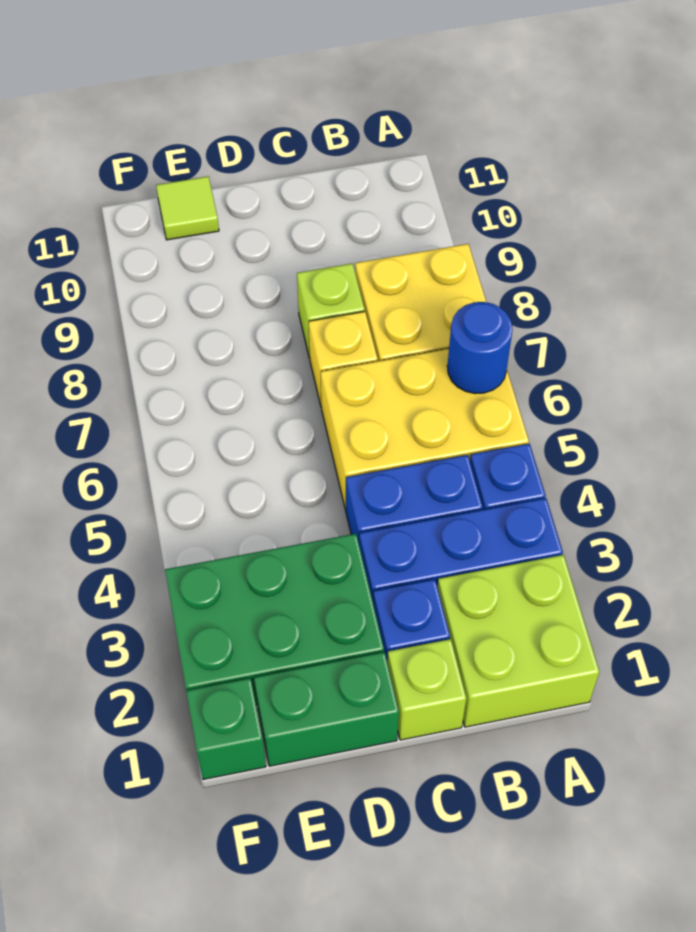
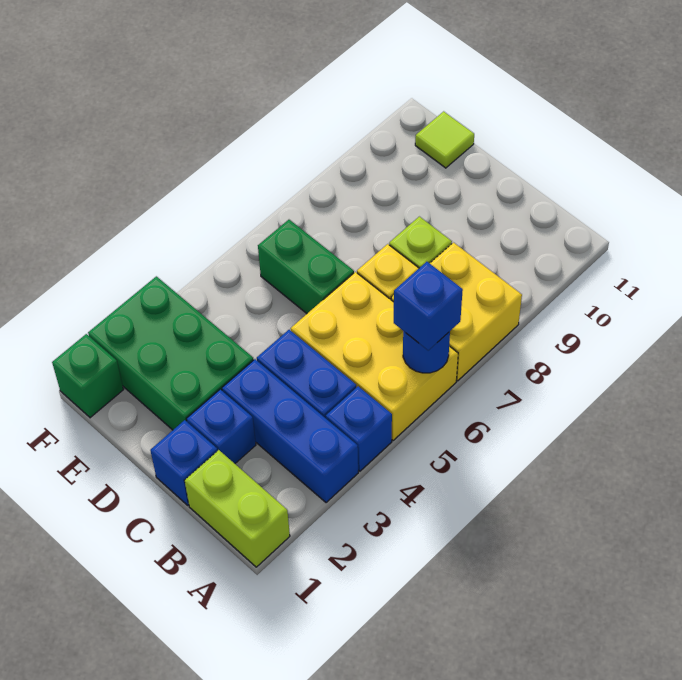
lime 2x2 brick [437,555,599,727] -> lime 1x2 brick [184,450,290,567]
none -> blue 1x1 brick [394,262,463,350]
lime 1x1 brick [387,639,466,740] -> blue 1x1 brick [150,420,218,505]
green 1x2 brick [254,652,399,766] -> green 1x2 brick moved to [258,220,354,314]

